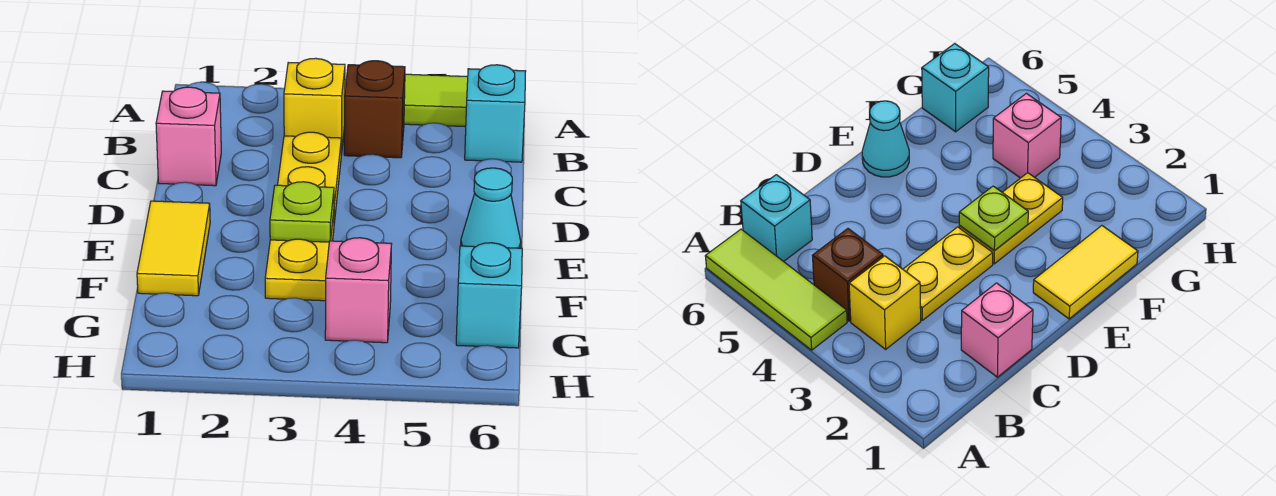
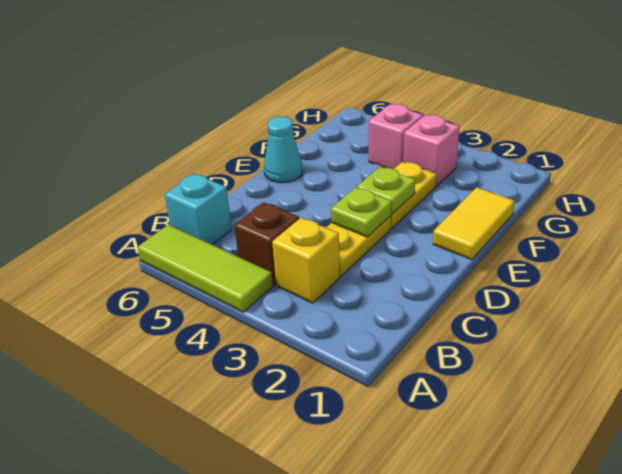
pink 1x1 brick [156,87,221,186] -> pink 1x1 brick moved to [403,115,460,186]
none -> lime 1x1 plate [331,187,392,237]
cyan 1x1 brick [456,243,522,348] -> none

